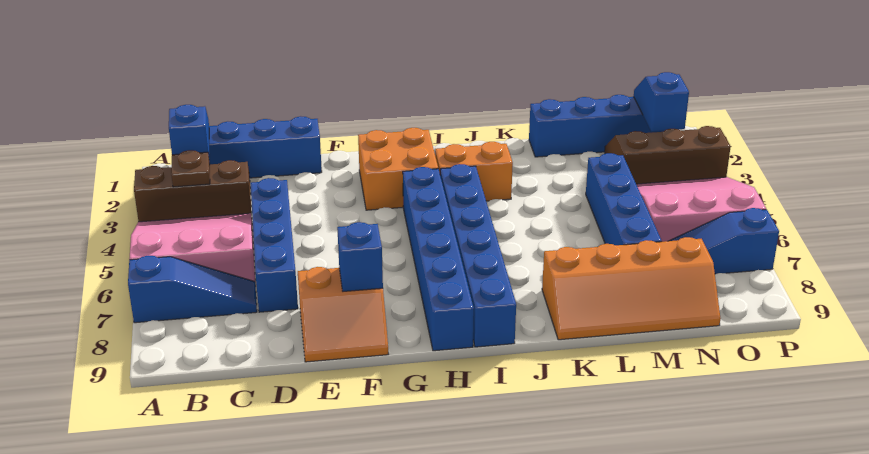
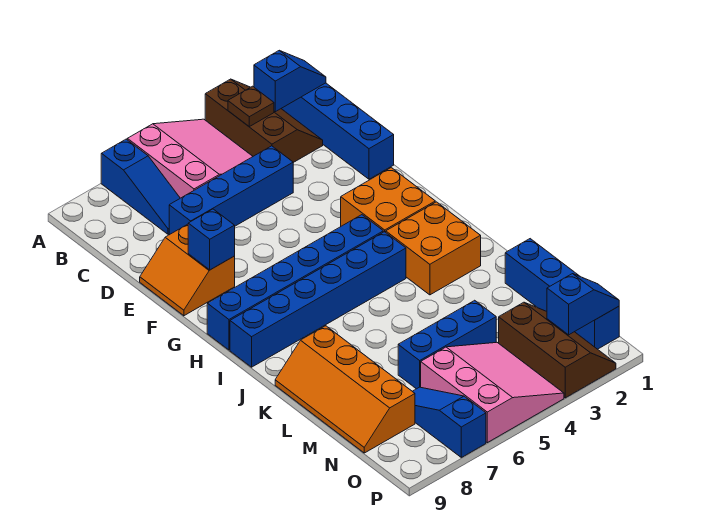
orange 1x2 brick [435,142,513,201] -> orange 2x2 brick [386,202,481,295]
blue 1x4 brick [586,153,662,245] -> blue 1x3 brick [398,300,496,389]

